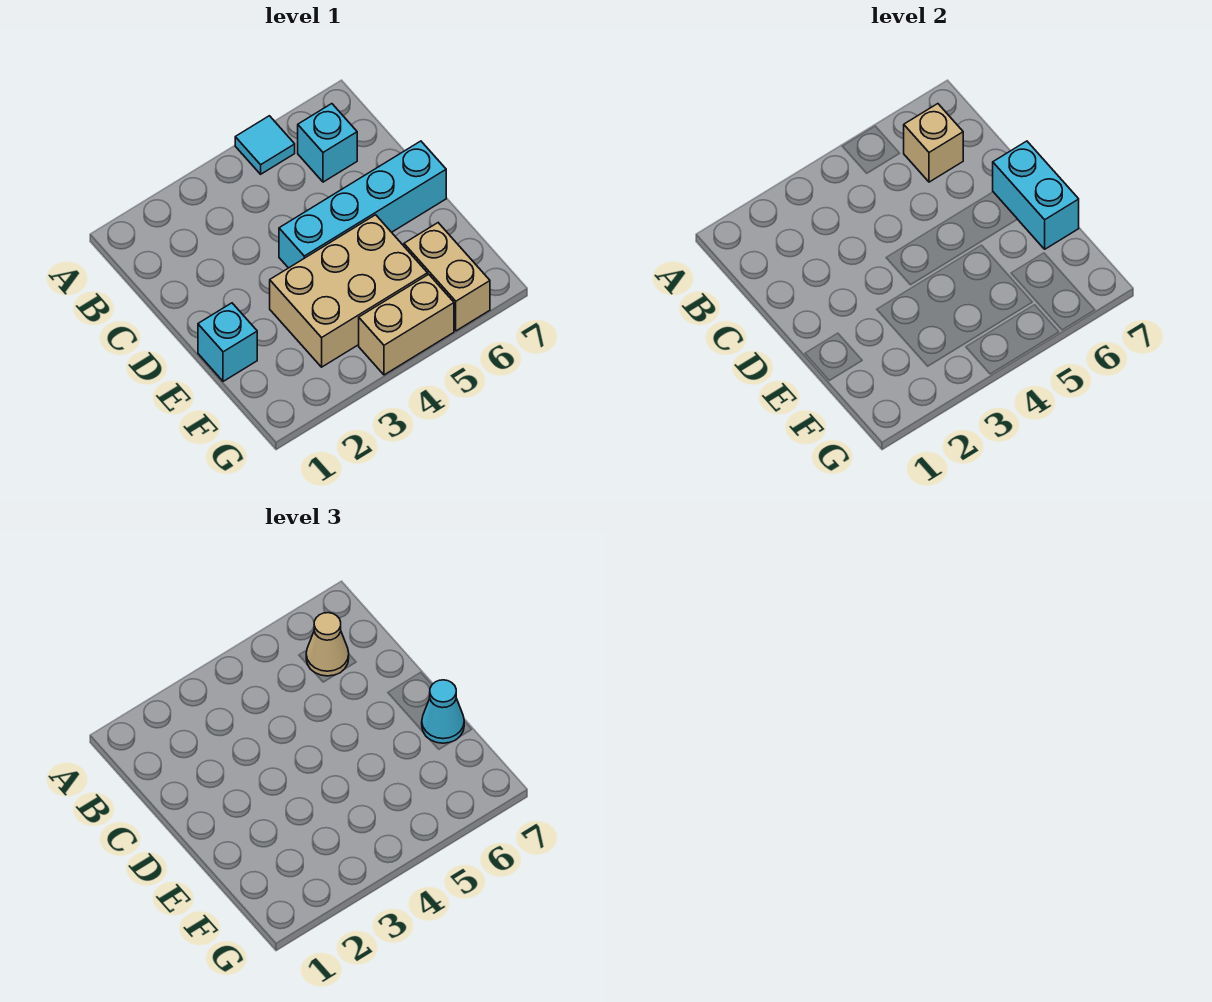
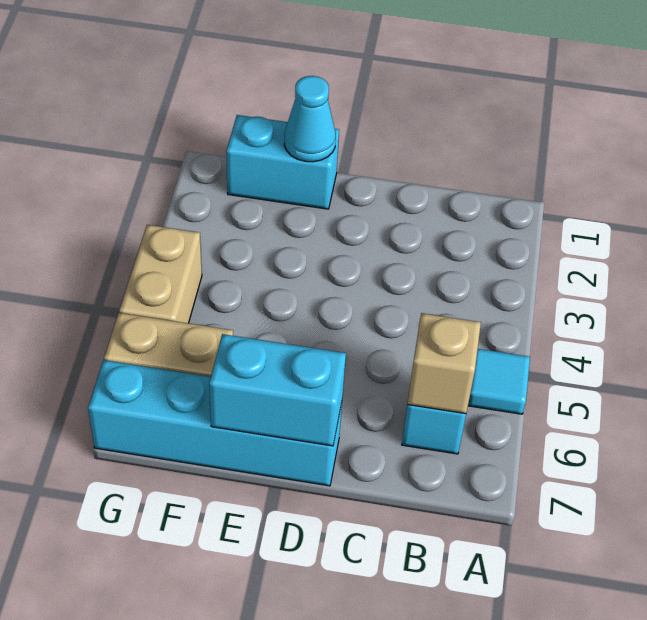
tan 1x1 cone [306,613,349,676] -> none
cyan 1x4 brick [279,141,446,268] -> cyan 1x4 brick turned to [88,360,342,486]
cyan 1x1 brick [198,303,257,381] -> cyan 1x2 brick [226,115,339,209]
tan 2x3 brick [270,215,428,367] -> none
cyan 1x1 cone [422,680,464,743] -> cyan 1x1 cone moved to [284,76,336,162]

